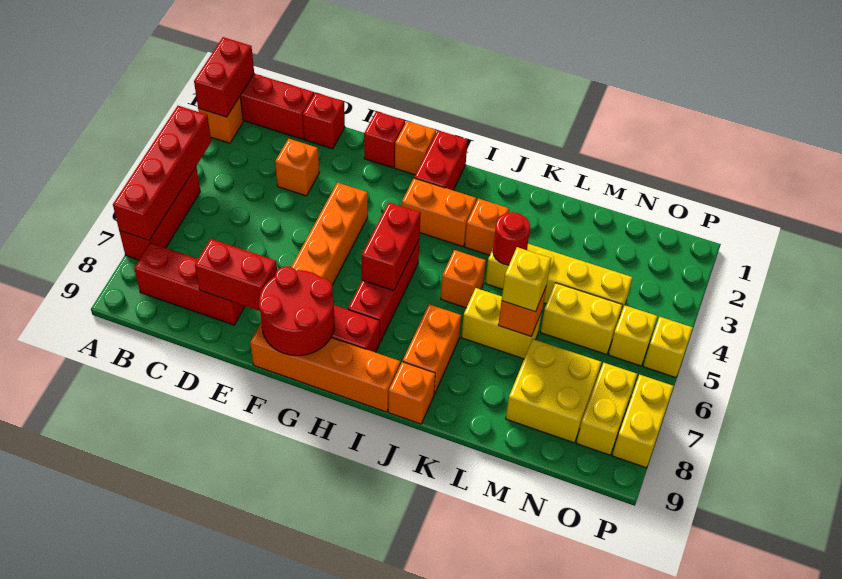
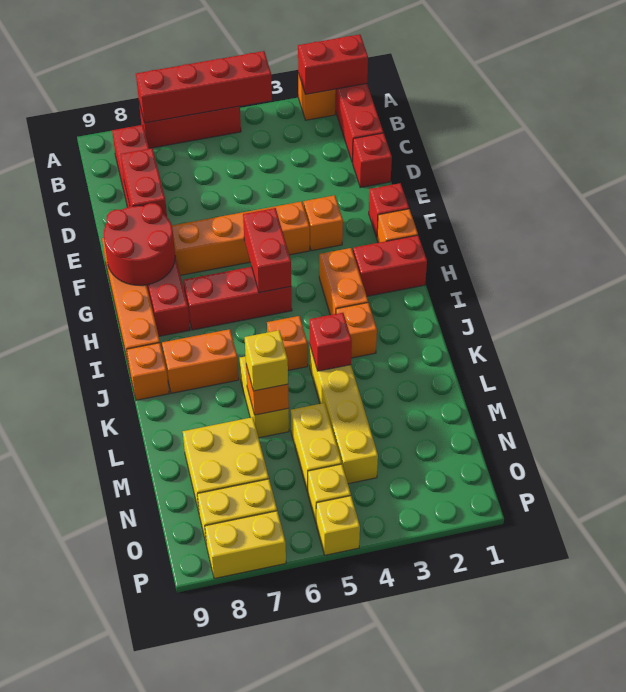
orange 1x1 brick [275,139,319,196] -> orange 1x1 brick moved to [304,195,343,251]
red 1x2 brick [362,202,421,291] -> red 1x2 brick turned to [243,208,291,292]
red 1x1 round brick [493,212,530,265] -> red 1x1 brick [310,313,352,371]

